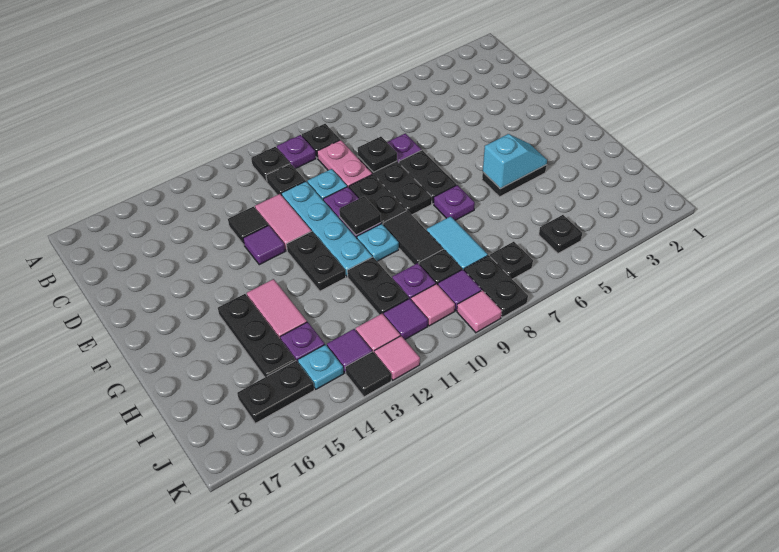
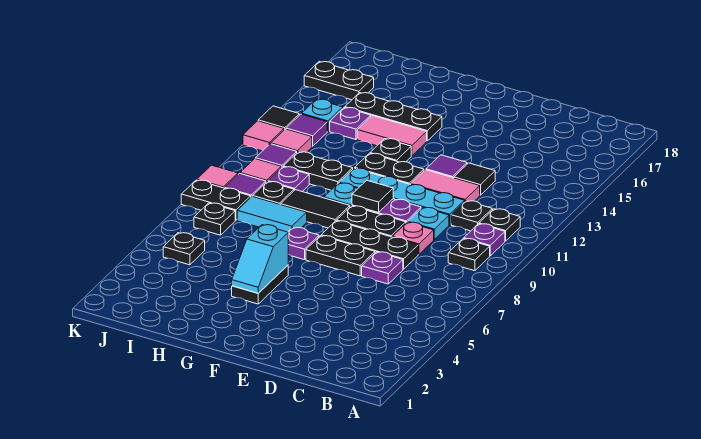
pink 1x2 plate [317,140,372,187] -> pink 1x1 plate [392,222,434,254]
black 1x1 plate [358,137,397,172] -> black 1x1 plate moved to [370,139,411,162]
black 1x2 plate [237,361,314,423] -> black 1x2 plate turned to [304,62,374,100]

